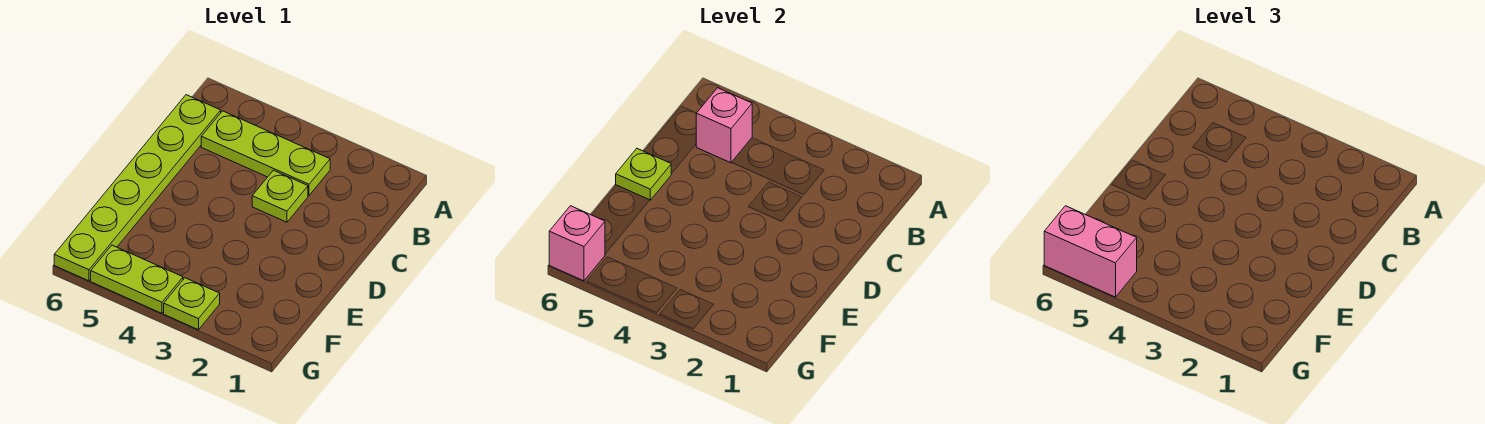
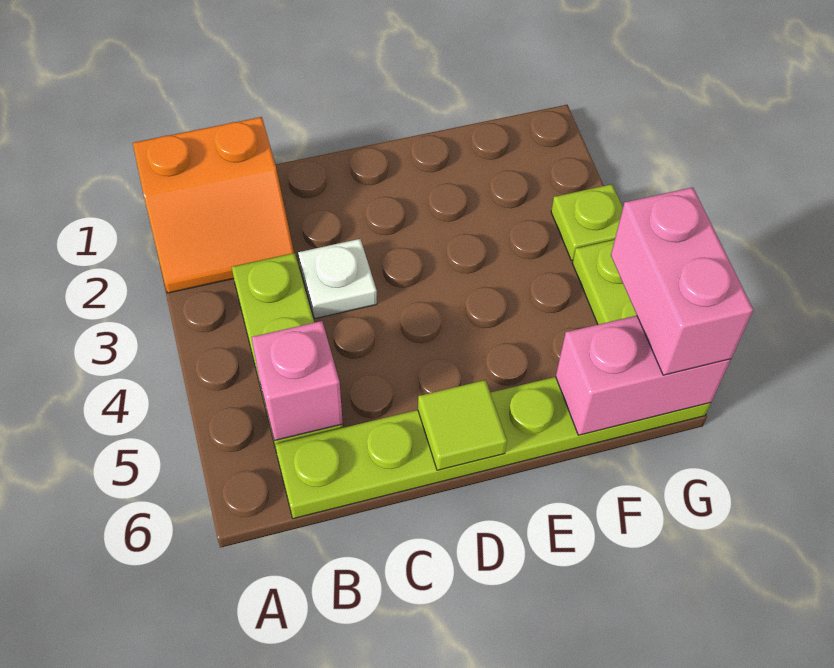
none -> orange 2x2 slope [133,117,294,293]
lime 1x1 plate [252,170,308,222] -> white 1x1 plate [298,239,377,319]
lime 1x1 plate [616,149,671,200] -> lime 1x1 tile [418,380,507,470]
pink 1x1 brick [549,206,605,281] -> pink 1x2 brick [556,316,731,435]

